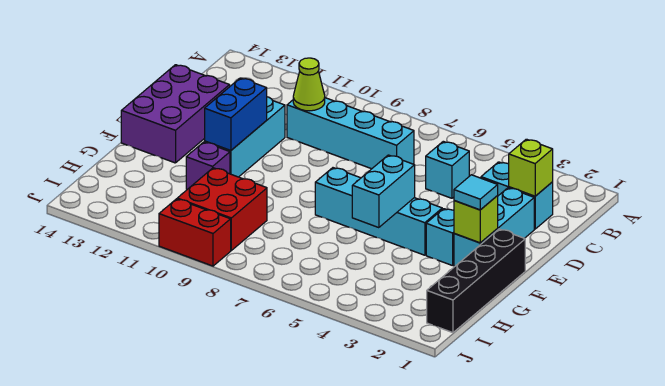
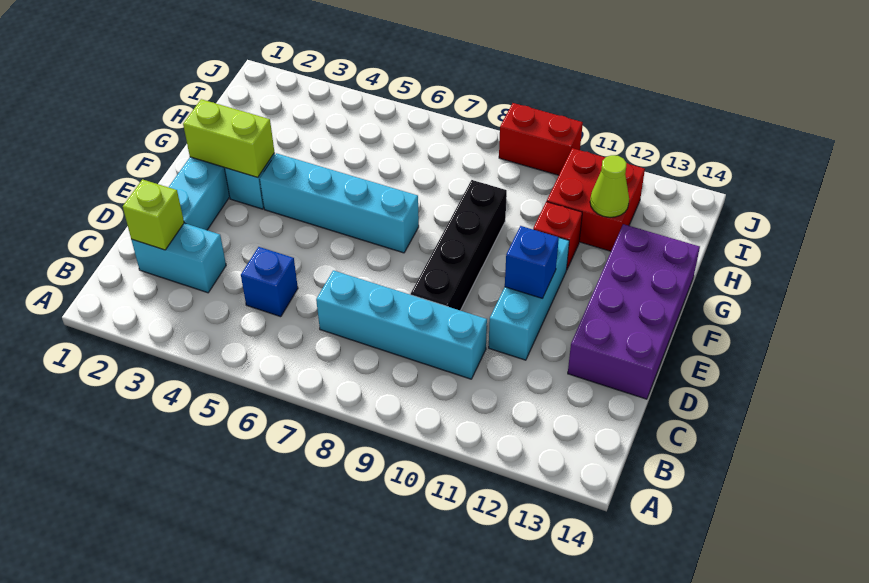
cyan 1x1 brick [426,141,469,198] -> blue 1x1 brick [241,247,298,317]
lime 1x1 cone [293,58,325,111] -> lime 1x1 cone moved to [590,155,629,217]
purple 2x3 brick [121,65,230,163] -> purple 2x4 brick [568,224,700,399]
blue 1x2 brick [205,78,267,151] -> blue 1x1 brick [505,226,559,299]
black 1x4 brick [427,229,525,333] -> black 1x4 brick moved to [410,180,507,311]
lime 1x1 brick [454,196,498,243] -> lime 1x2 brick [183,99,274,177]
cyan 1x1 tile [454,175,498,210] -> none
cyan 1x2 brick [352,155,415,228] -> none
purple 1x1 brick [186,142,230,189] -> red 1x1 brick [533,202,582,270]
red 2x2 brick [177,168,267,250] -> red 2x2 brick moved to [547,148,645,251]

